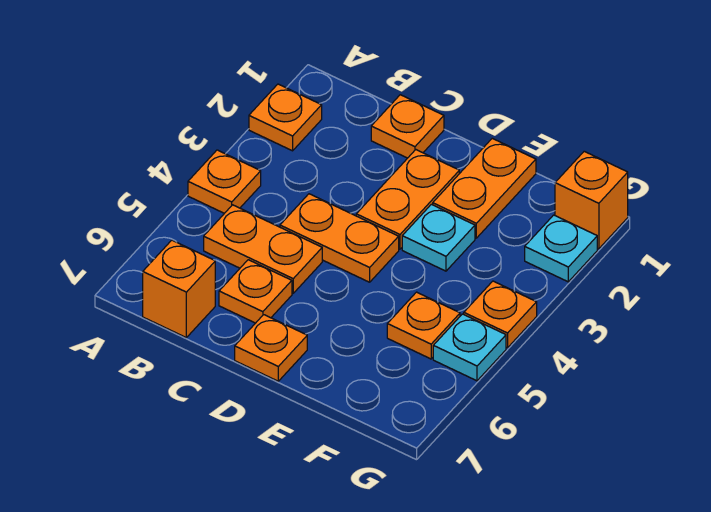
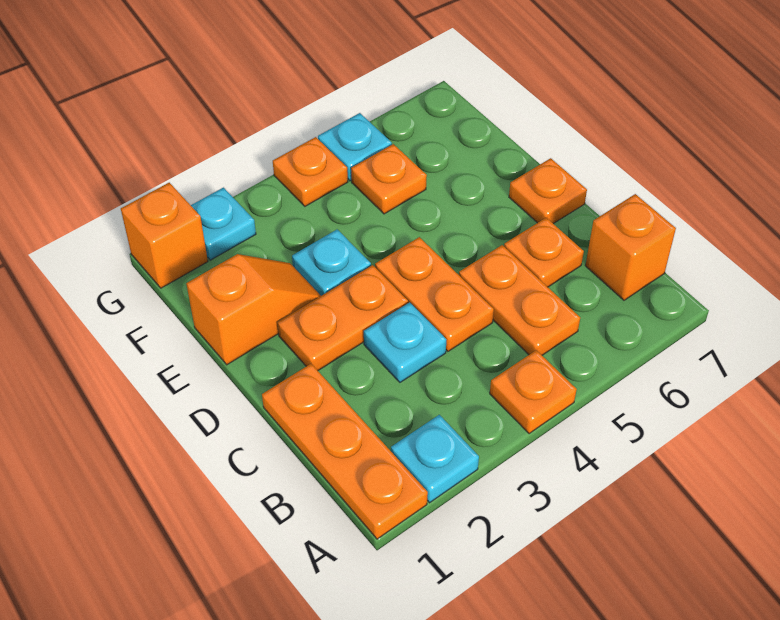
orange 1x1 plate [249,84,322,151] -> cyan 1x1 plate [391,415,479,503]
orange 1x1 plate [371,95,444,158] -> orange 1x3 plate [262,364,428,539]
none -> cyan 1x1 plate [364,302,446,382]
orange 1x2 plate [433,138,536,238] -> orange 1x2 slope [186,254,321,365]

